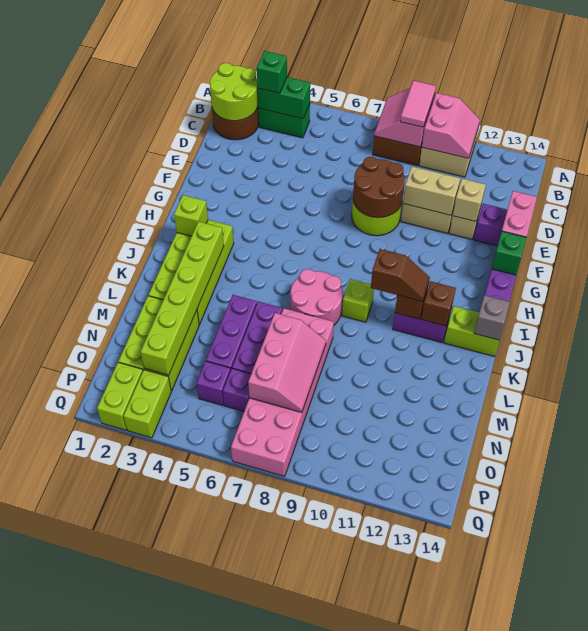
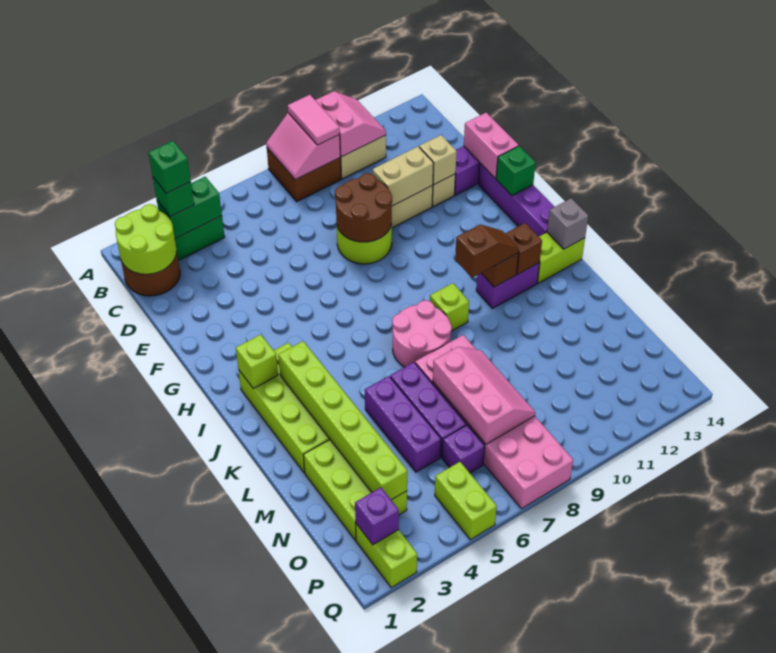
none -> green 1x1 brick [149,141,191,193]
purple 1x1 brick [196,361,231,405] -> purple 1x1 brick moved to [355,488,399,545]
lime 1x2 brick [123,370,171,438] -> lime 1x2 brick moved to [435,462,497,540]

